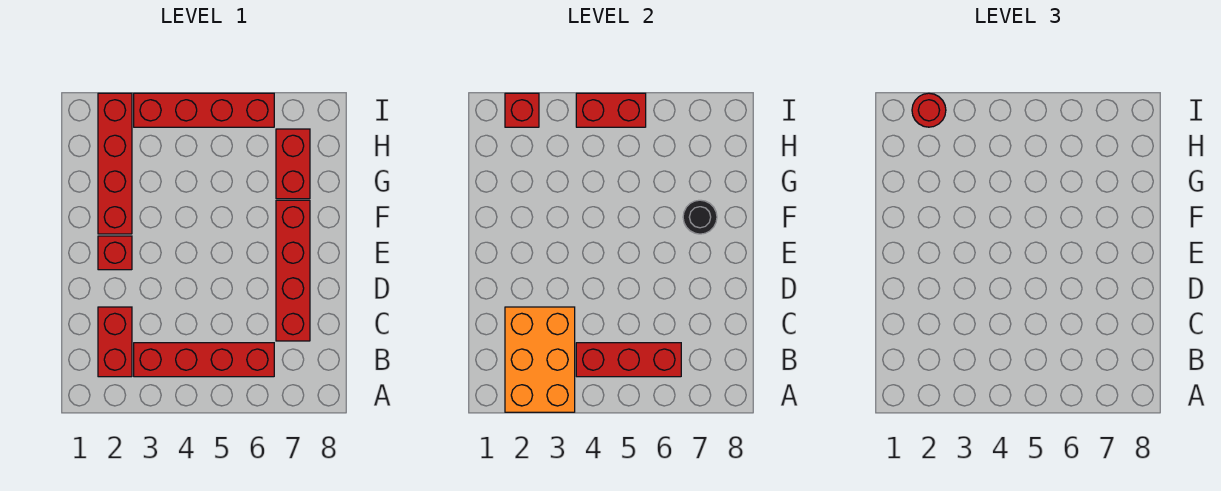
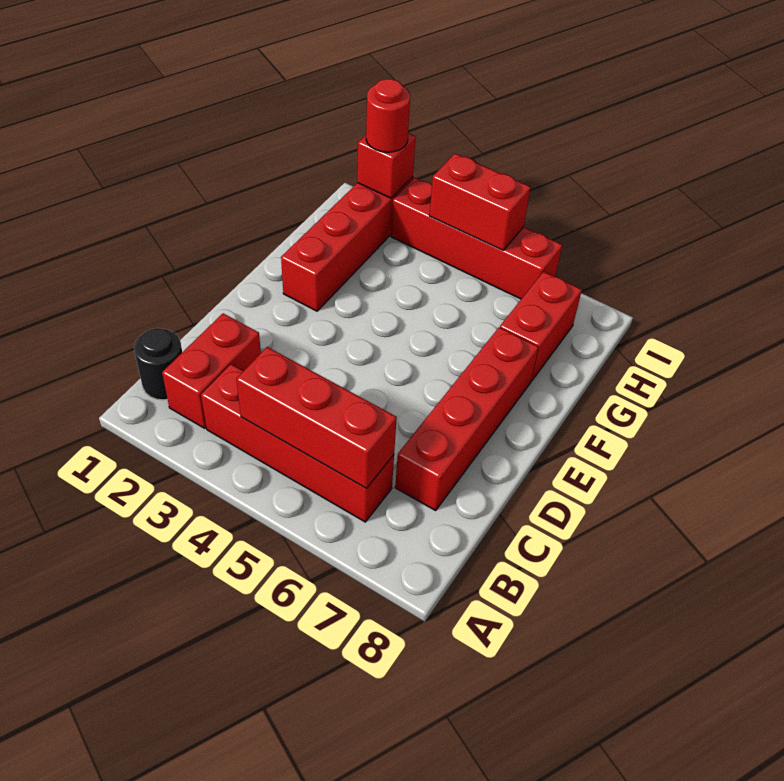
orange 2x3 brick [505,307,575,412] -> none
red 1x1 brick [98,236,132,270] -> none
black 1x1 round brick [683,200,717,234] -> black 1x1 round brick moved to [134,328,182,400]

